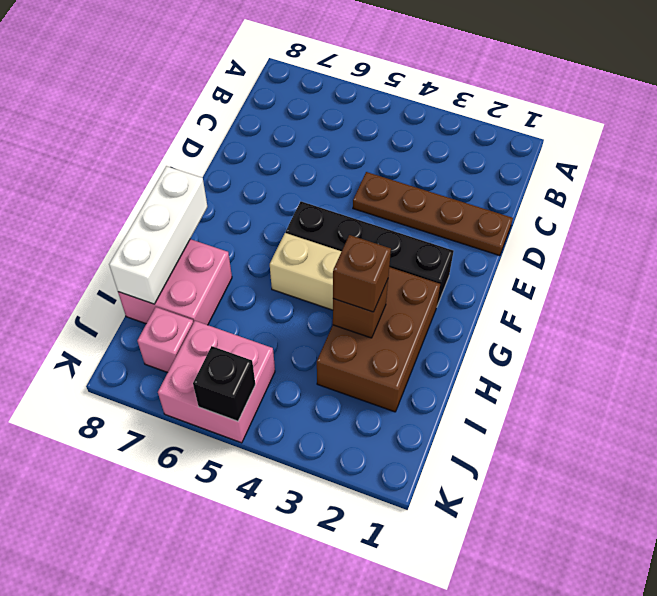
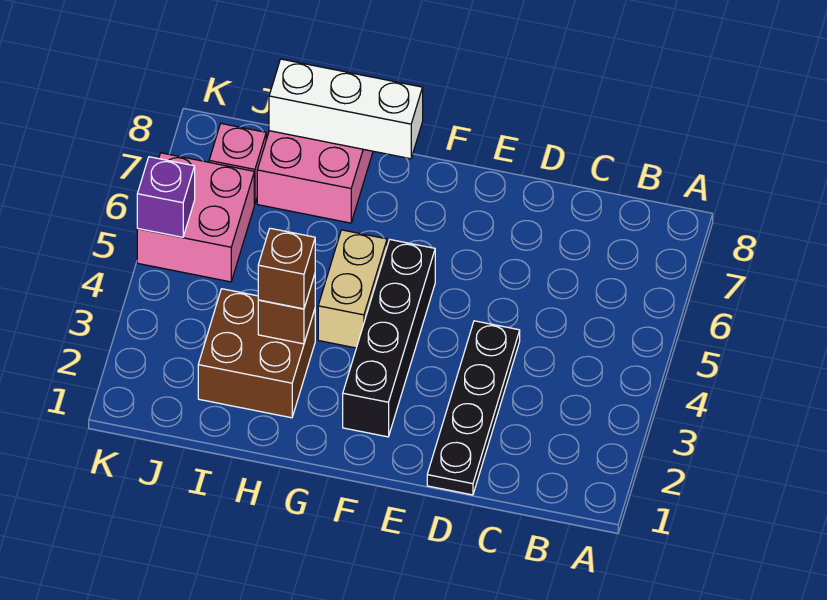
brown 1x4 plate [353,172,513,256] -> black 1x4 plate [427,321,520,495]
brown 2x3 brick [317,267,440,412] -> brown 2x2 brick [198,289,315,418]
black 1x1 brick [193,346,255,421] -> purple 1x1 brick [137,157,195,237]

